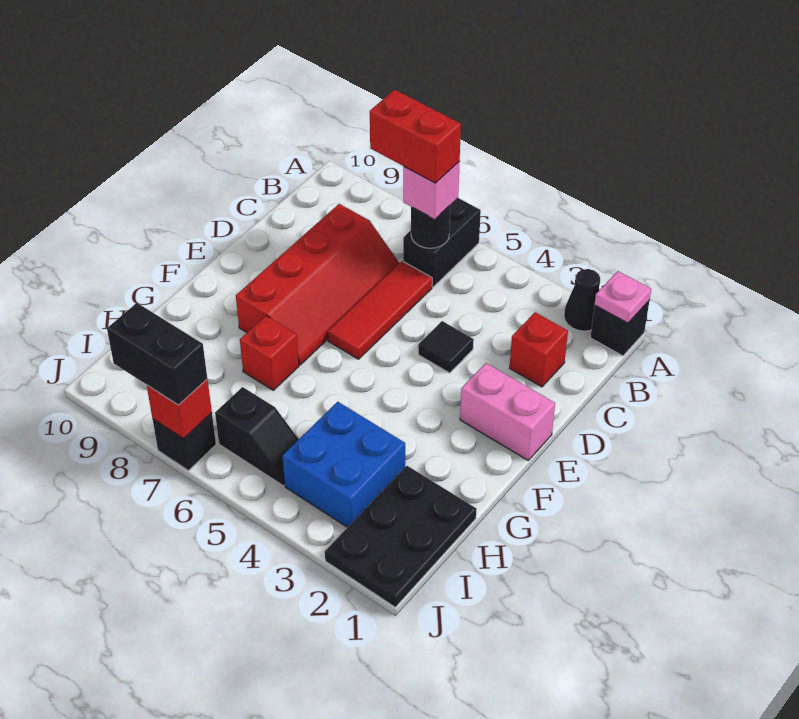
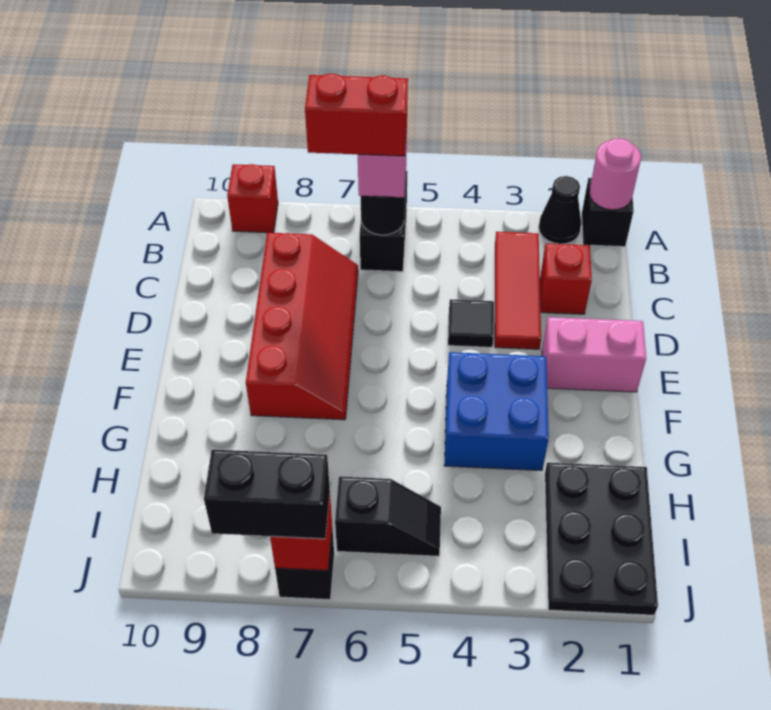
pink 1x1 plate [595,271,651,323] -> pink 1x1 round brick [589,138,641,210]
red 1x3 tile [328,261,432,359] -> red 1x3 tile moved to [495,232,541,349]
red 1x1 brick [240,316,299,390] -> red 1x1 brick moved to [227,164,278,233]
blue 2x2 brick [282,402,405,527] -> blue 2x2 brick moved to [444,352,549,471]

